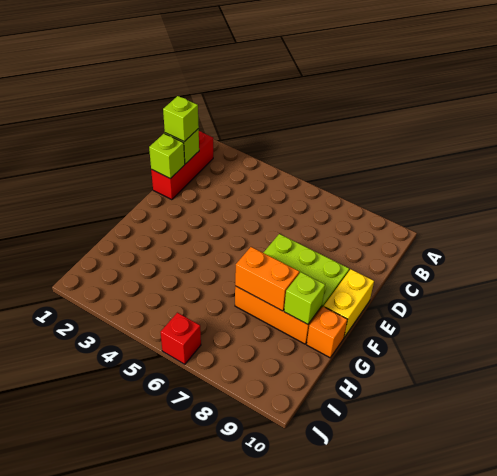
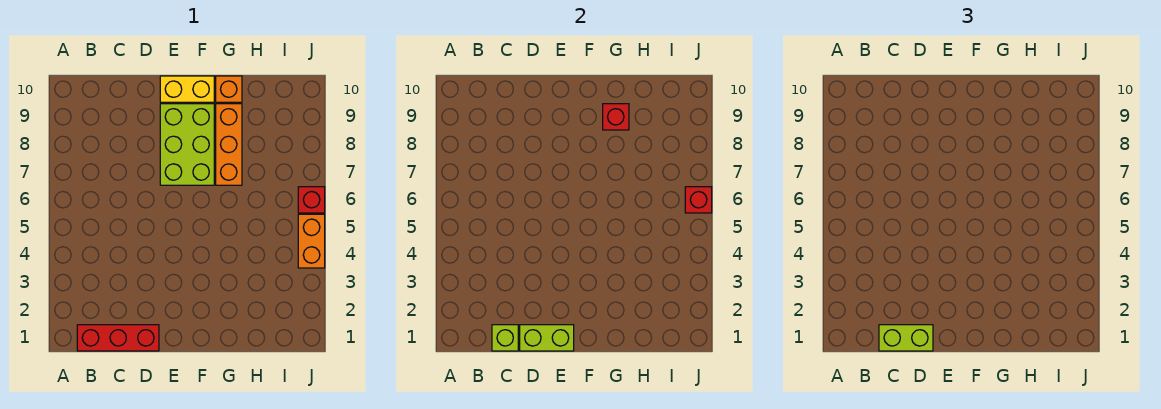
lime 1x1 brick [163,96,199,142] -> lime 1x2 brick [879,325,933,351]
lime 1x1 brick [149,133,185,179] -> lime 1x2 brick [520,325,574,351]
orange 1x2 brick [235,247,299,311] -> orange 1x2 brick moved to [298,214,325,268]
lime 1x1 brick [284,272,325,324] -> red 1x1 brick [603,104,629,130]
none -> red 1x1 brick [685,187,712,213]

